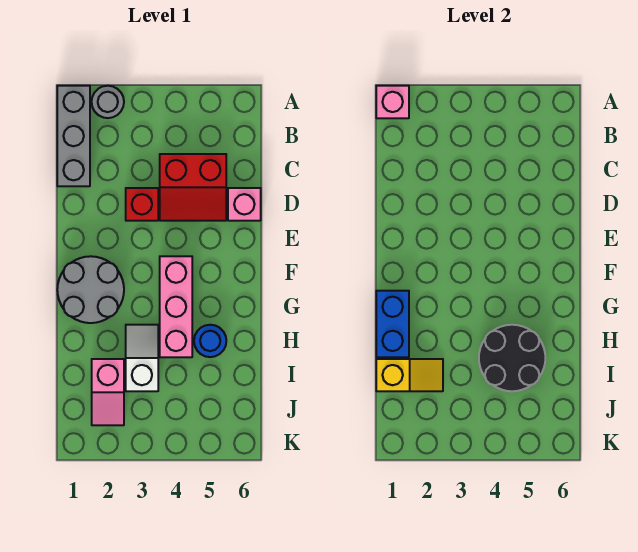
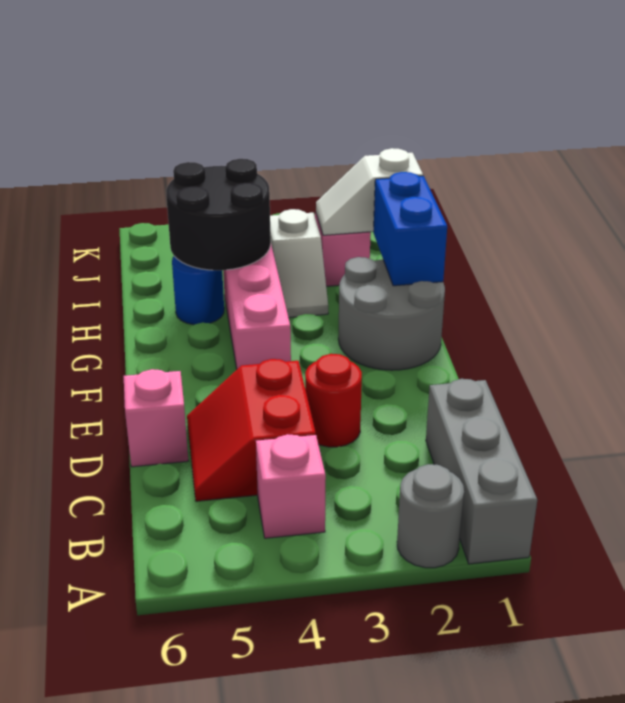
pink 1x1 brick [376,86,409,118] -> pink 1x1 brick moved to [256,434,326,538]
red 2x2 slope [160,154,226,221] -> red 2x2 slope turned to [187,359,316,501]
red 1x1 brick [126,188,158,221] -> red 1x1 round brick [305,353,362,447]
yellow 1x2 slope [376,359,443,391] -> white 1x2 slope [316,148,423,235]

